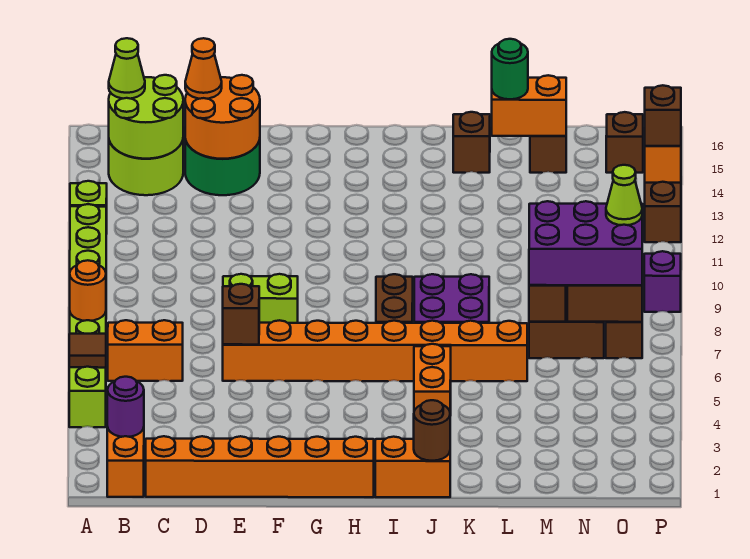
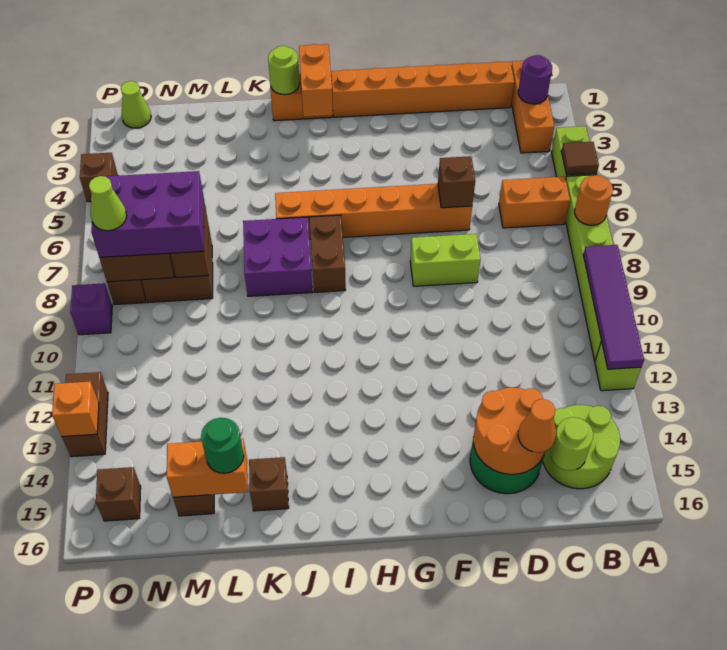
none -> purple 1x4 tile [583,245,644,369]
lime 2x2 round brick [109,75,183,159] -> lime 1x1 round brick [551,417,593,471]
lime 1x1 cone [109,38,145,99] -> lime 1x1 cone moved to [121,81,151,128]
orange 1x8 brick [223,320,527,381] -> orange 1x6 brick [275,184,472,239]
brown 1x1 round brick [414,400,450,461] -> lime 1x1 round brick [268,46,300,95]
orange 1x2 brick [414,344,451,416] -> orange 1x2 brick moved to [299,44,333,117]
brown 1x1 brick [645,85,681,146] -> brown 1x1 brick moved to [80,153,118,202]

